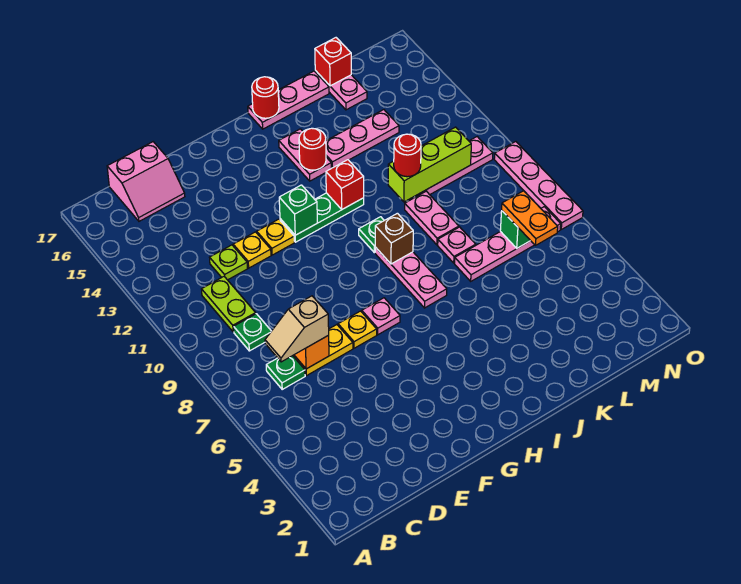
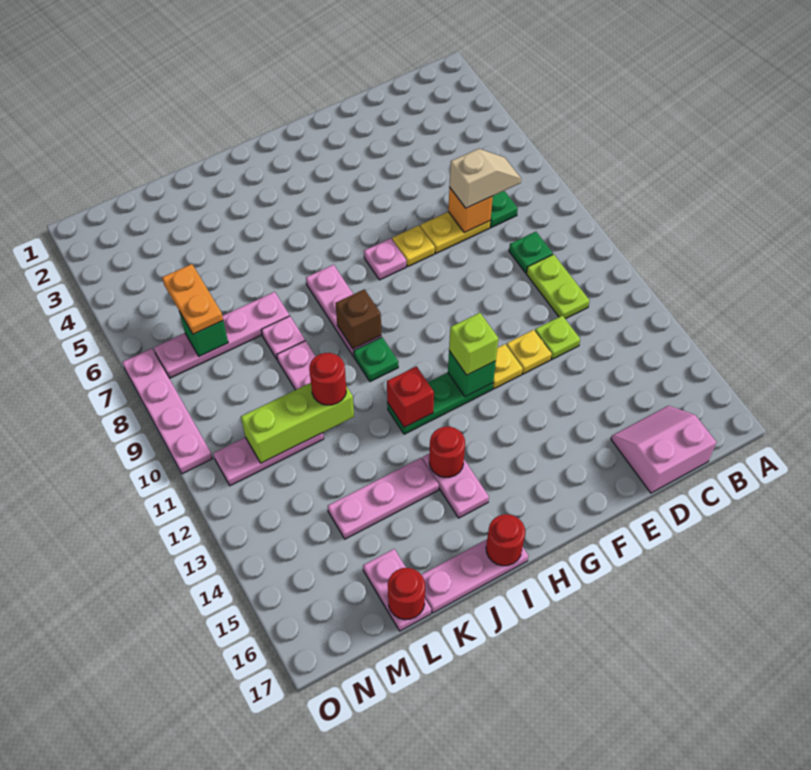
none -> lime 1x1 brick [449,313,498,375]
red 1x1 brick [315,38,351,86] -> red 1x1 round brick [388,568,425,620]

